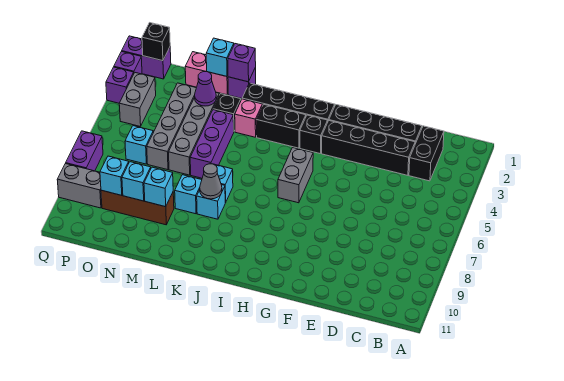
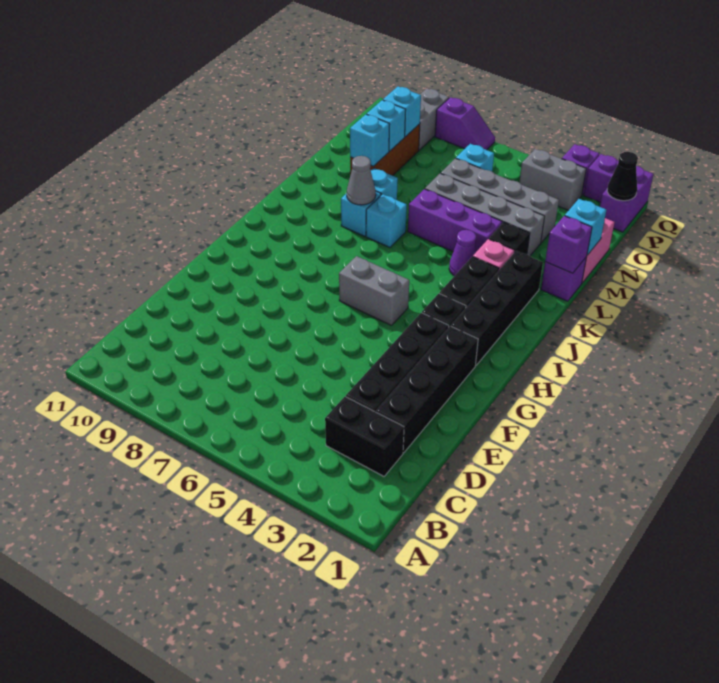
purple 1x1 cone [195,72,216,106] -> purple 1x1 cone moved to [449,230,477,276]
black 1x1 brick [142,23,170,61] -> black 1x1 cone [607,152,638,201]
purple 1x2 brick [66,131,103,171] -> purple 1x2 slope [435,97,495,150]

